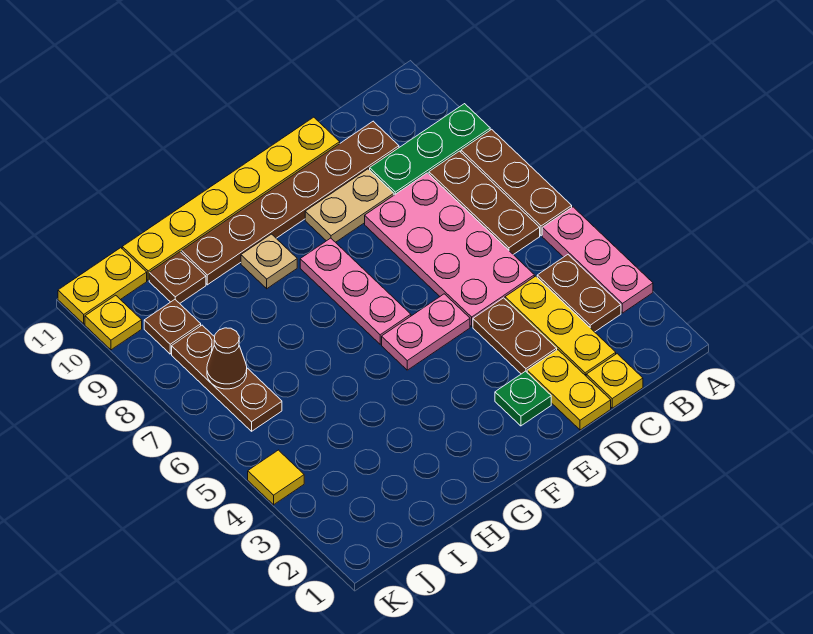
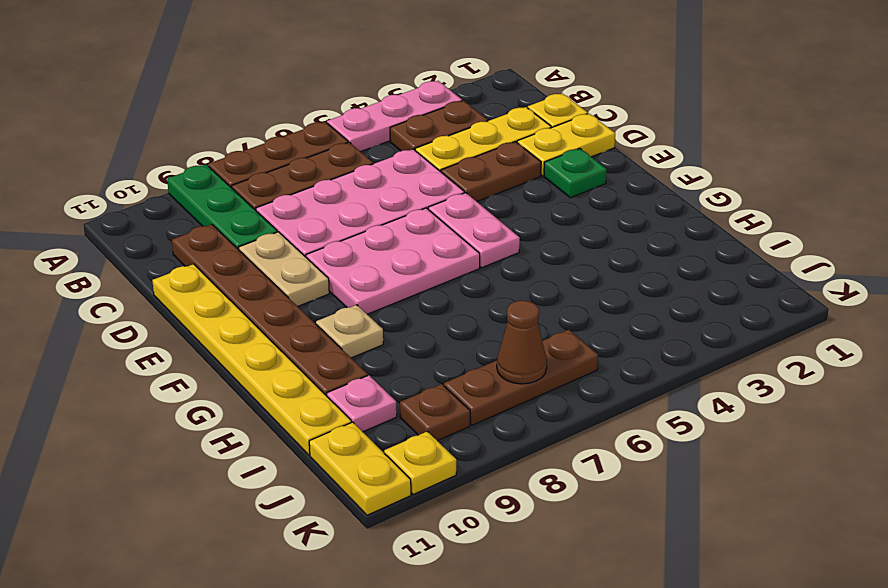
pink 1x3 plate [300,238,411,344] -> pink 2x3 plate [306,208,480,314]
brown 1x1 plate [149,252,206,303] -> pink 1x1 plate [327,375,397,432]
yellow 1x1 tile [248,450,304,505] -> none

